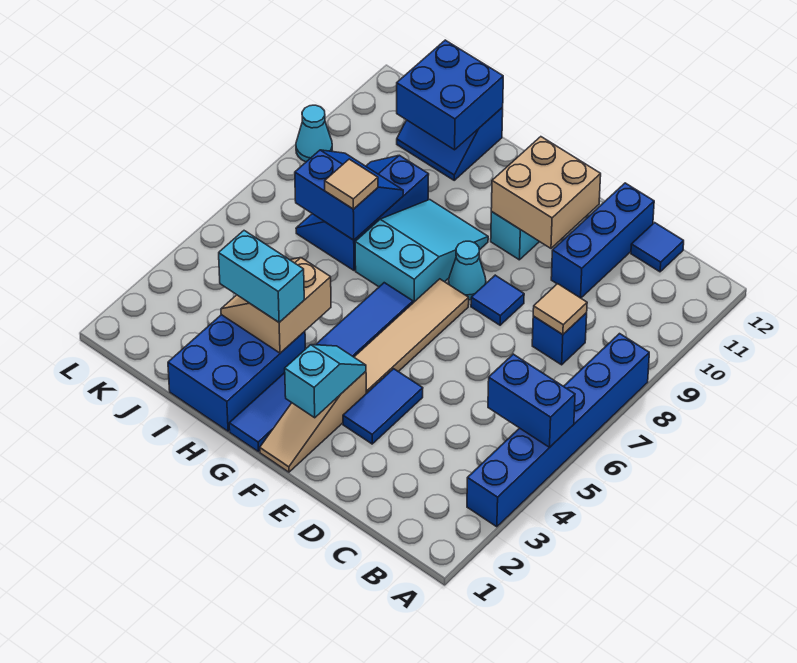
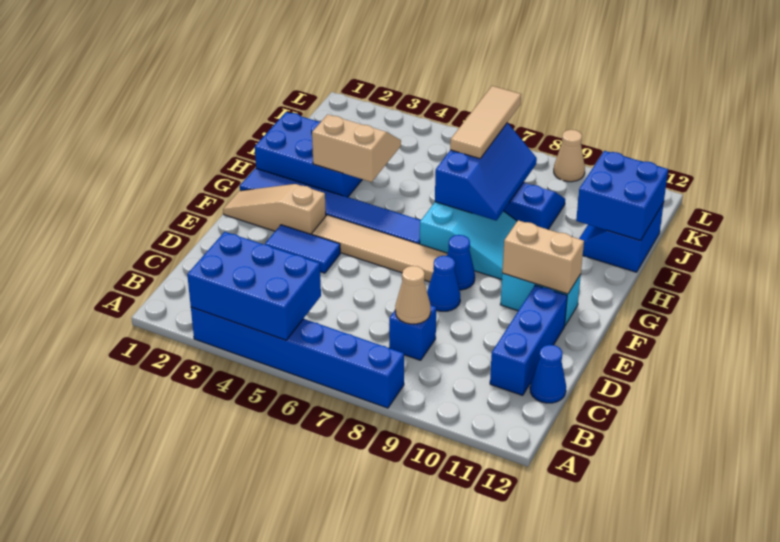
blue 1x2 brick [488,354,575,447] -> blue 2x3 brick [187,232,321,340]
tan 1x1 tile [533,284,587,335] -> tan 1x1 cone [395,266,431,324]
blue 1x1 tile [631,223,684,272] -> blue 1x1 cone [530,345,566,403]
blue 1x3 brick [551,183,654,298] -> blue 1x3 brick turned to [490,285,567,395]
blue 1x1 tile [471,275,524,325] -> blue 1x1 cone [427,256,460,311]
tan 2x2 brick [491,137,601,248] -> tan 1x2 brick [502,220,584,294]
cyan 1x2 slope [285,345,366,418] -> none
cyan 1x1 cone [449,241,486,300] -> blue 1x1 cone [447,235,475,290]
cyan 1x2 brick [219,231,304,322] -> none
blue 2x2 slope [295,150,403,240] -> blue 2x3 slope [435,123,537,221]
tan 1x1 tile [325,159,378,209] -> tan 1x3 tile [450,86,521,159]
cyan 1x1 cone [296,105,332,162] -> tan 1x1 cone [554,130,585,182]

